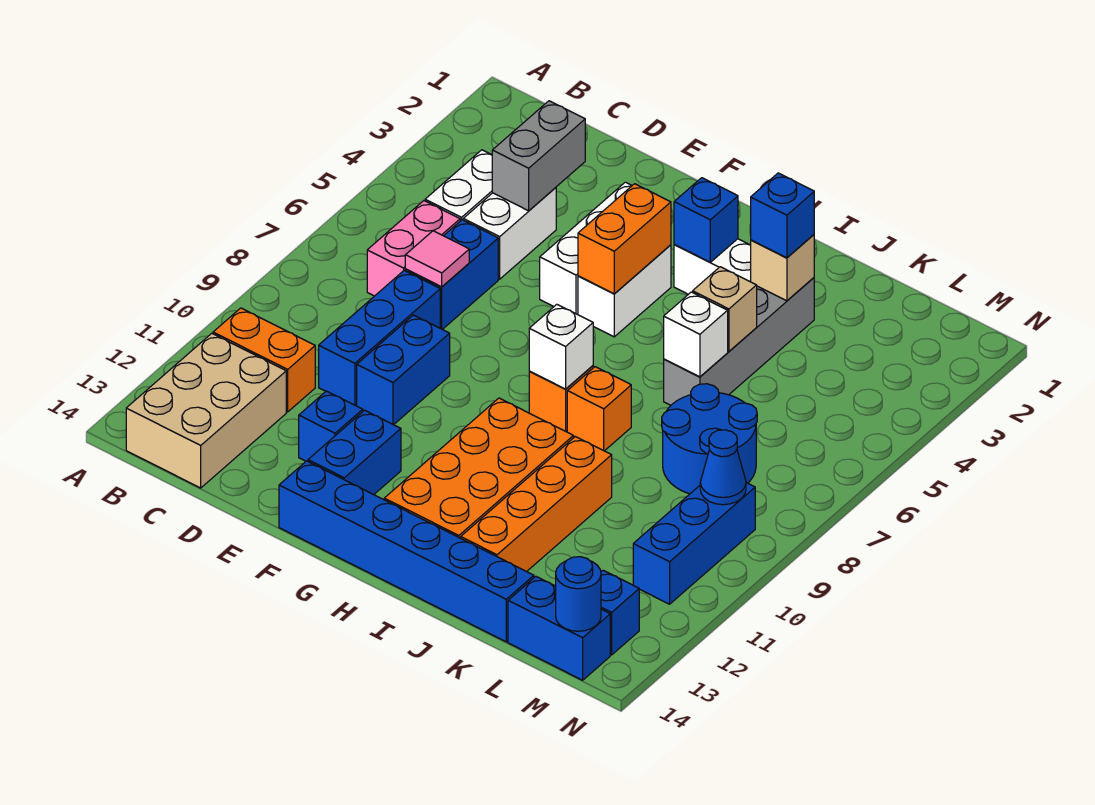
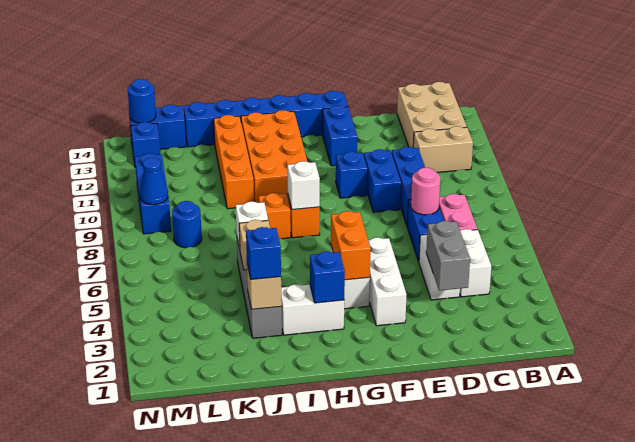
orange 1x2 brick [213,308,315,412] -> tan 1x2 brick [413,126,473,172]
pink 1x1 tile [405,231,469,287] -> pink 1x1 round brick [411,168,440,215]
blue 1x1 brick [299,391,363,461] -> blue 1x1 brick moved to [336,152,367,198]
blue 2x2 round brick [662,384,757,494] -> blue 1x1 round brick [172,201,202,248]

